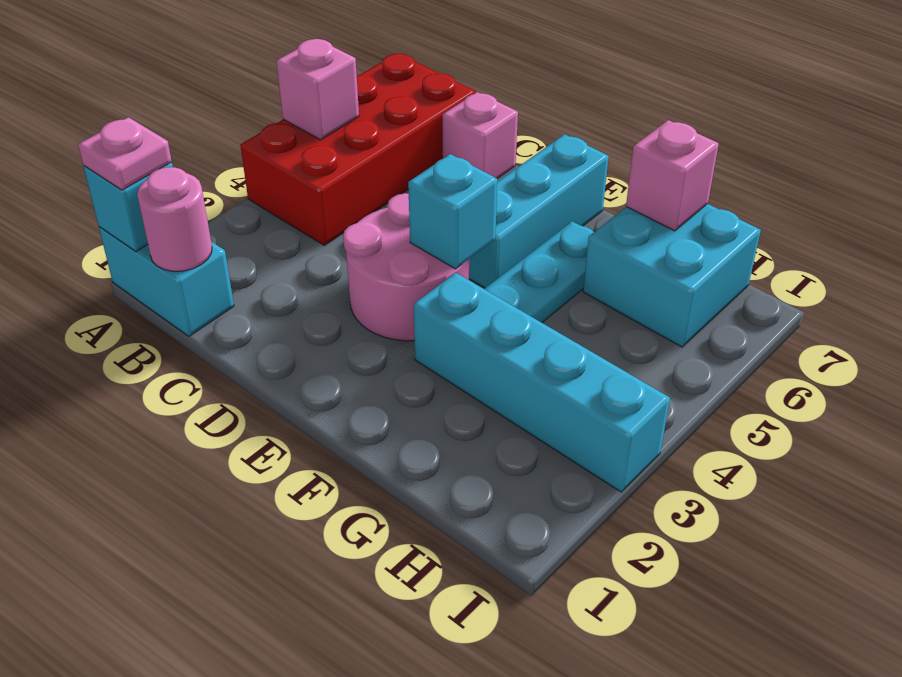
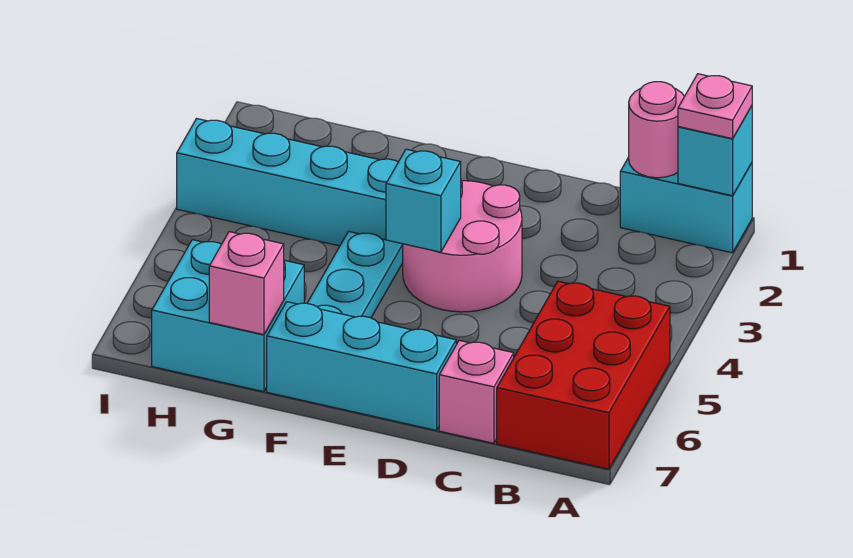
red 2x4 brick [240,53,476,245] -> red 2x3 brick [497,281,670,469]
pink 1x1 brick [276,39,359,140] -> none
cyan 1x3 brick [469,134,609,288] -> cyan 1x3 brick turned to [267,302,456,430]

